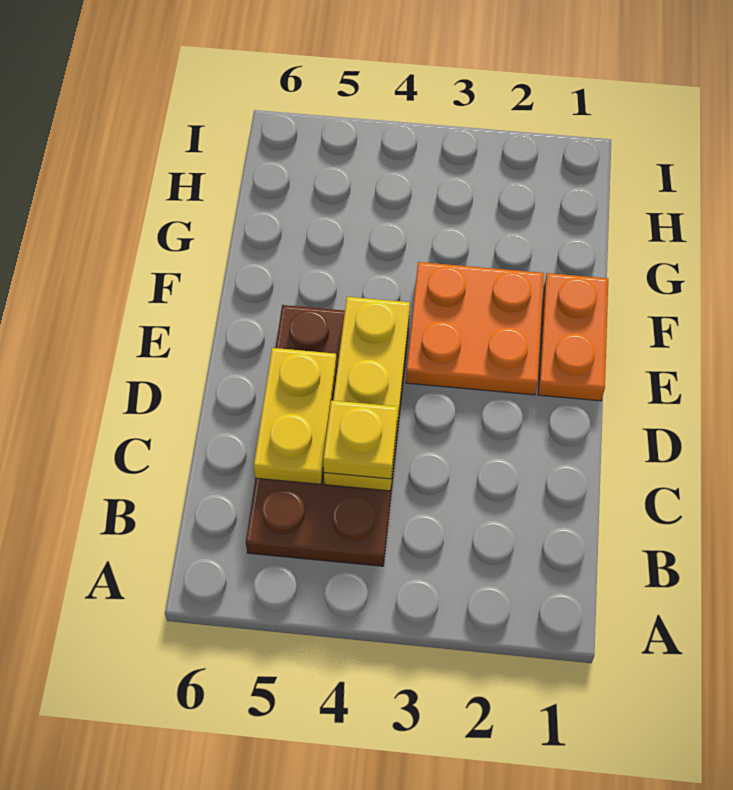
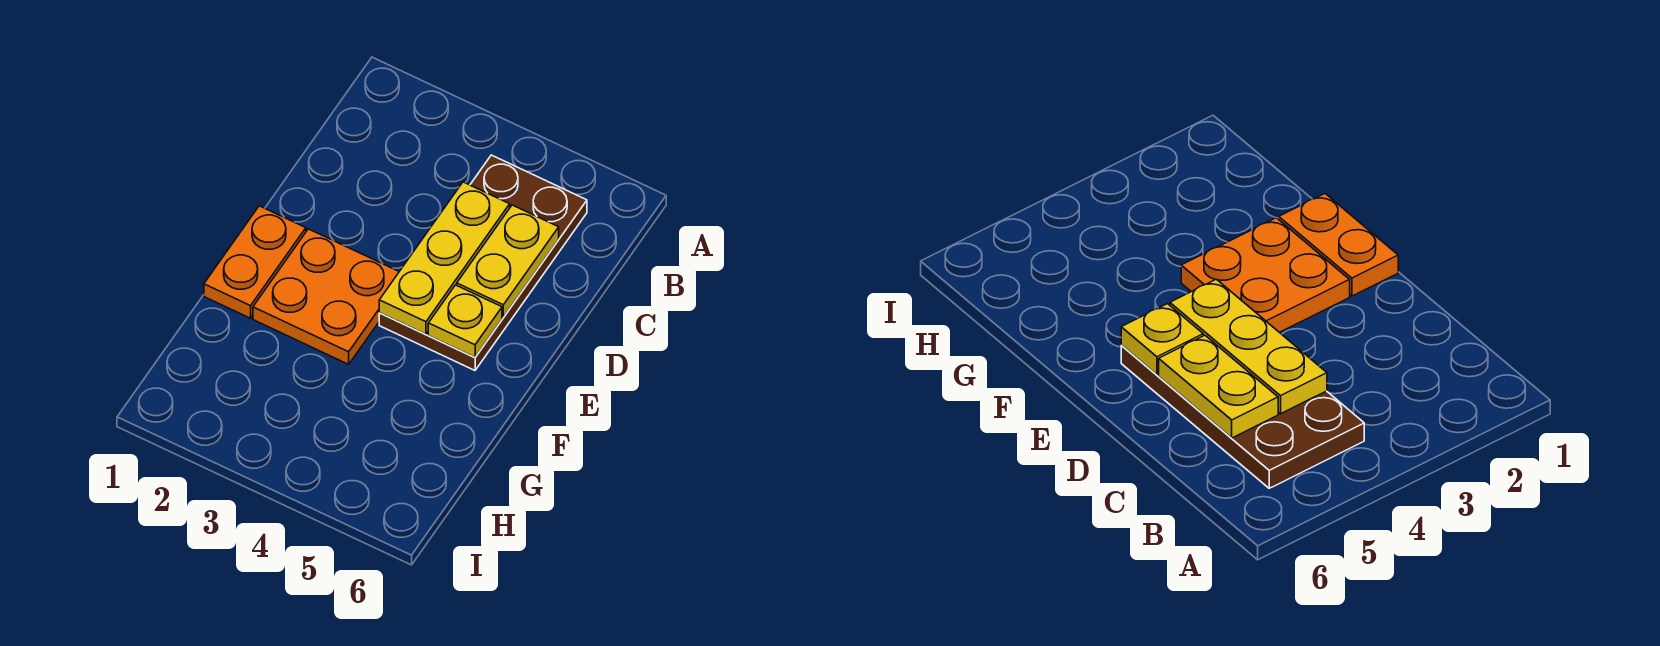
yellow 1x1 plate [323,400,398,479] -> yellow 1x1 plate moved to [428,285,502,357]

